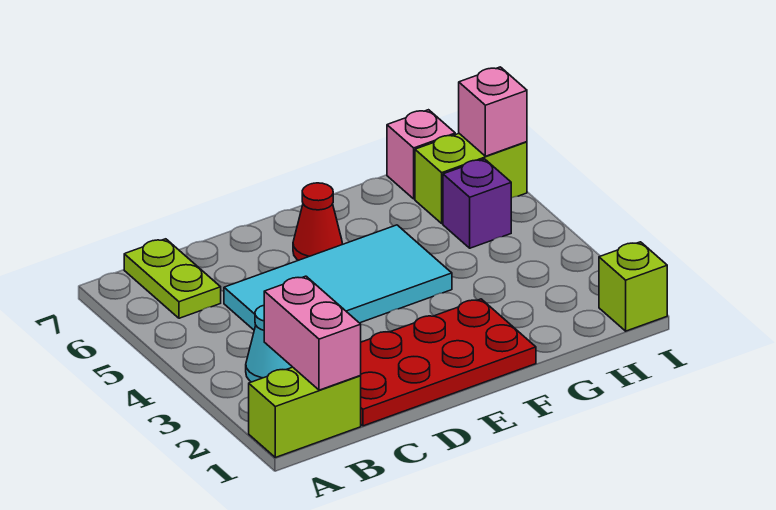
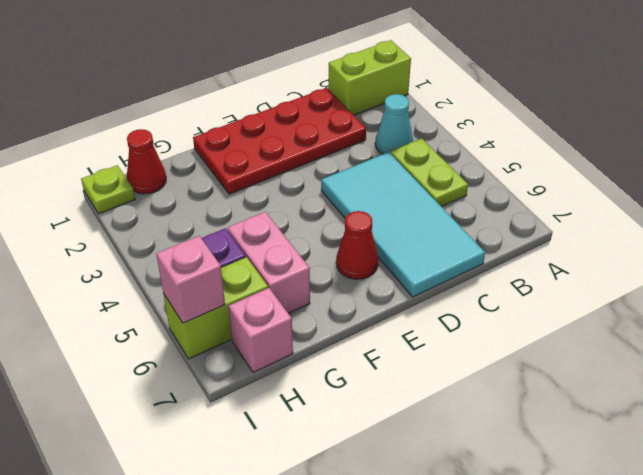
pink 1x2 brick [264,276,361,390] -> pink 1x2 brick moved to [228,212,310,314]
lime 1x2 plate [124,239,221,318] -> lime 1x2 plate moved to [390,138,468,207]
cyan 2x4 tile [224,225,452,330] -> cyan 2x4 tile turned to [321,152,485,297]
none -> red 1x1 cone [127,129,166,194]
lime 1x1 brick [599,242,667,331] -> lime 1x1 plate [81,165,135,214]

